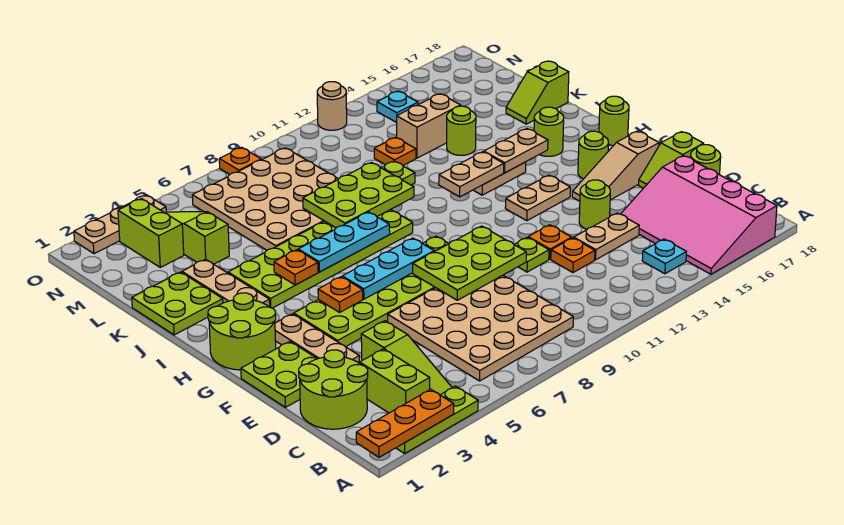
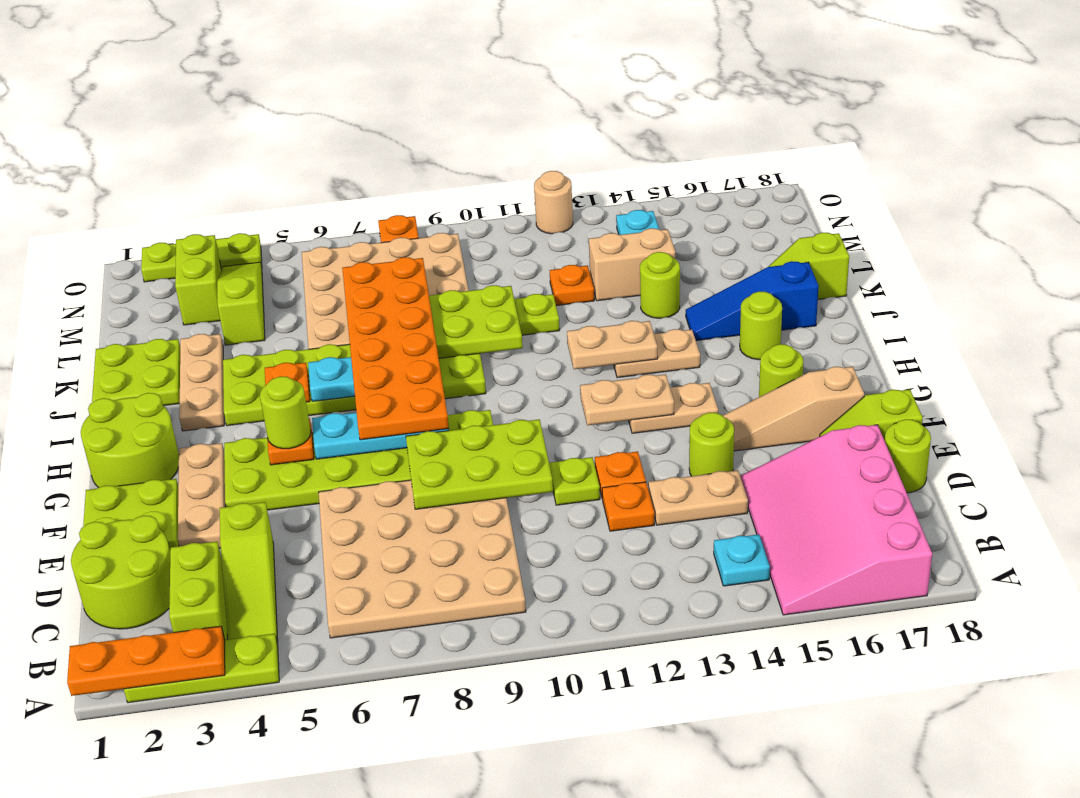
none -> orange 2x6 plate [342,257,449,440]
lime 1x1 round brick [599,96,629,145] -> lime 1x1 round brick moved to [260,376,311,449]
tan 1x2 plate [484,129,548,173] -> tan 1x2 plate moved to [580,374,674,425]
none -> blue 1x3 slope [686,261,819,341]
tan 1x3 plate [74,195,166,254] -> lime 1x3 plate [141,233,262,282]

